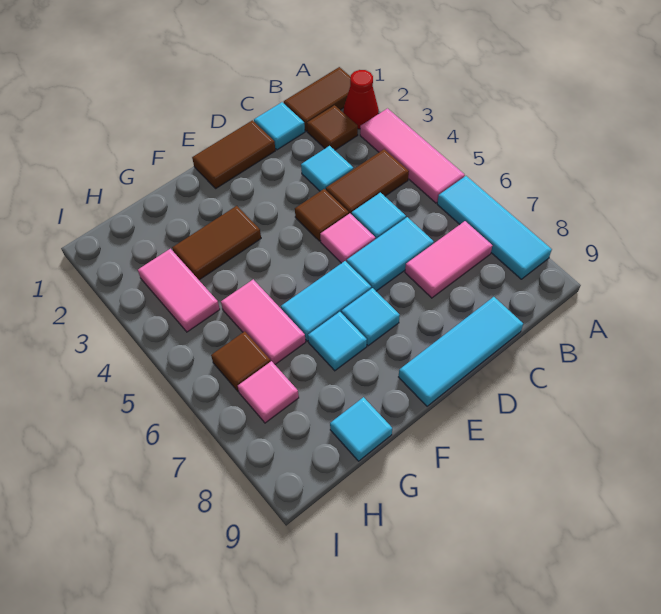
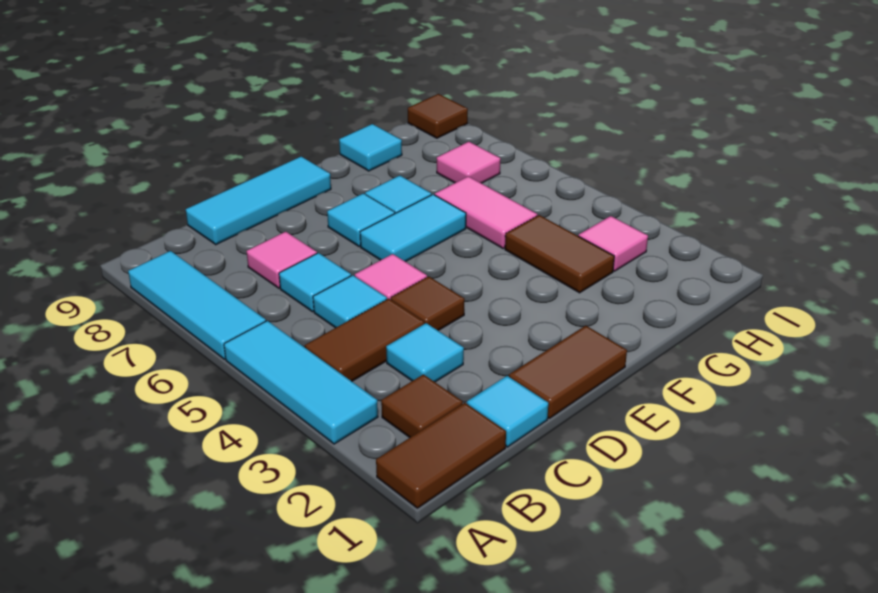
red 1x1 cone [343,70,379,129] -> none
pink 1x3 tile [360,108,465,203] -> cyan 1x3 tile [224,321,378,444]
pink 1x2 tile [405,221,492,298] -> pink 1x1 tile [247,232,317,288]
cyan 1x2 tile [347,217,434,291] -> cyan 1x1 tile [279,253,351,312]
brown 1x2 tile [172,206,261,280] -> brown 1x2 tile turned to [505,215,614,293]
pink 1x2 tile [138,249,220,332] -> pink 1x1 tile [578,216,648,271]
brown 1x1 tile [211,331,271,391] -> brown 1x1 tile moved to [408,94,468,138]

